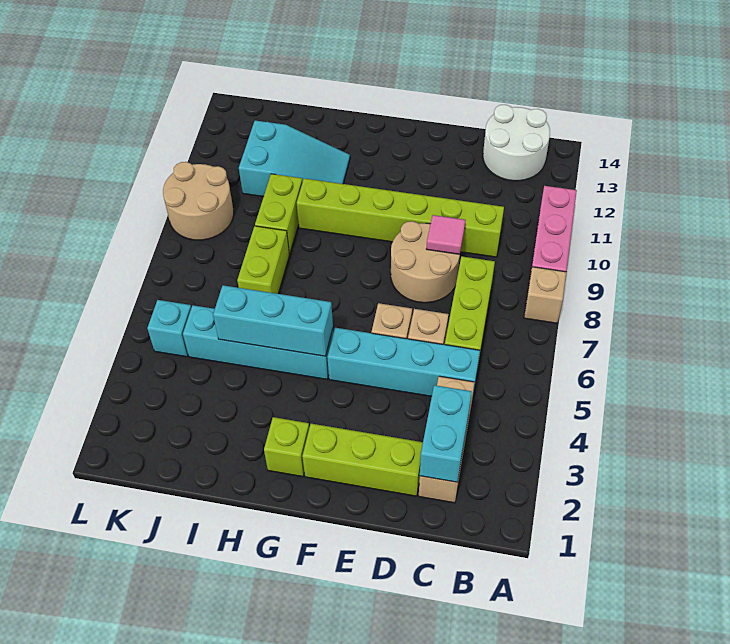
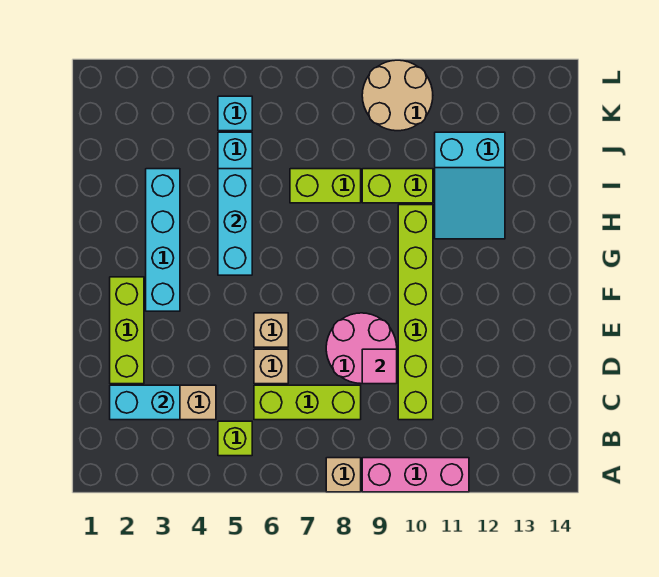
white 2x2 round brick [483,105,550,181] -> none
cyan 1x4 brick [327,328,480,396] -> cyan 1x4 brick moved to [146,169,180,311]
tan 2x2 round brick [391,221,460,303] -> pink 2x2 round brick [326,313,397,384]
lime 1x1 brick [264,417,309,477] -> lime 1x1 brick moved to [218,421,252,456]

